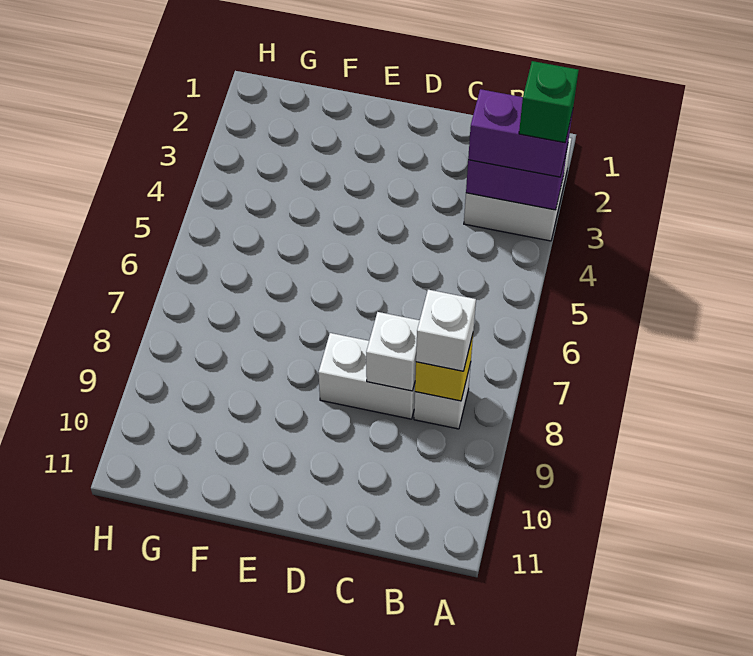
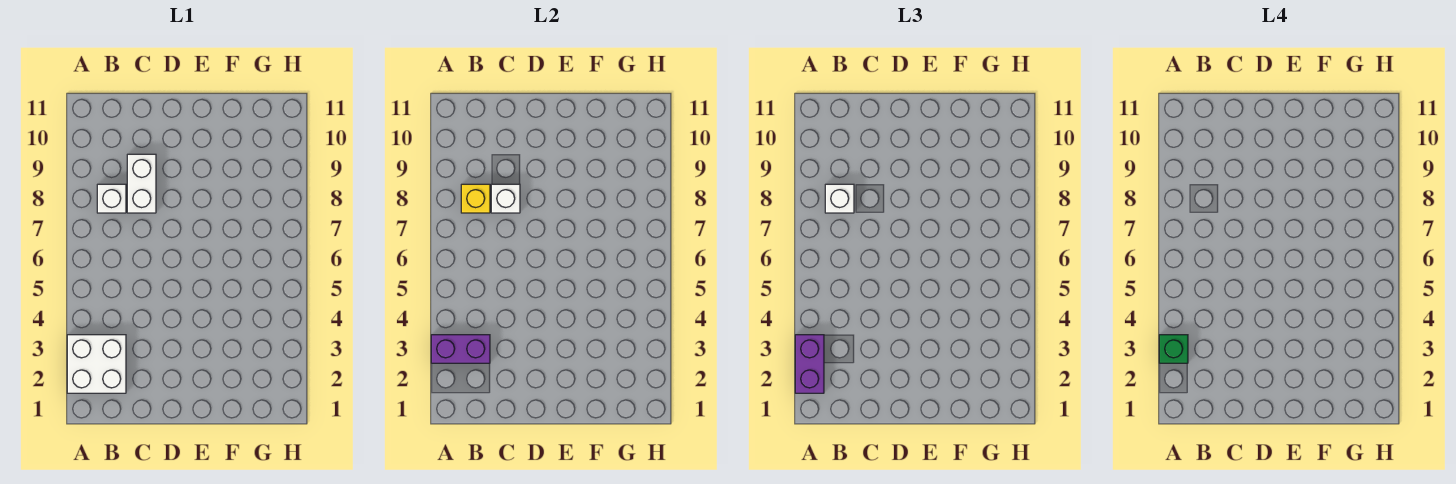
purple 1x2 brick [468,89,573,177] -> purple 1x2 brick turned to [795,335,824,393]
white 1x2 brick [319,333,415,419] -> white 1x2 brick turned to [127,154,156,213]

